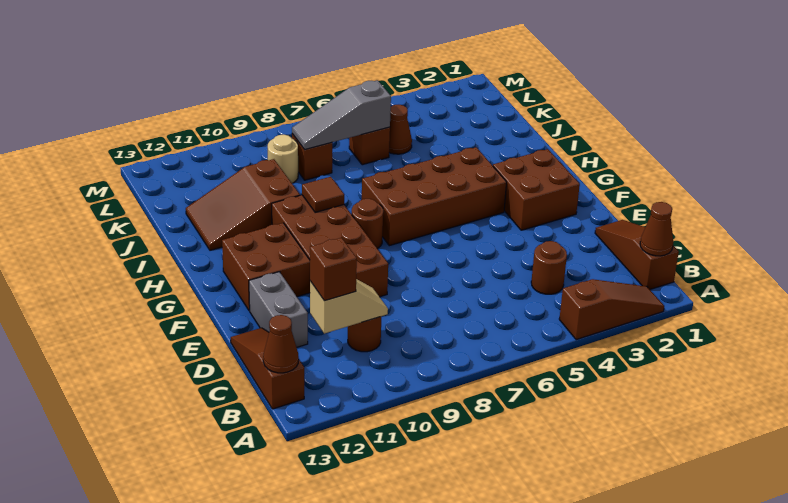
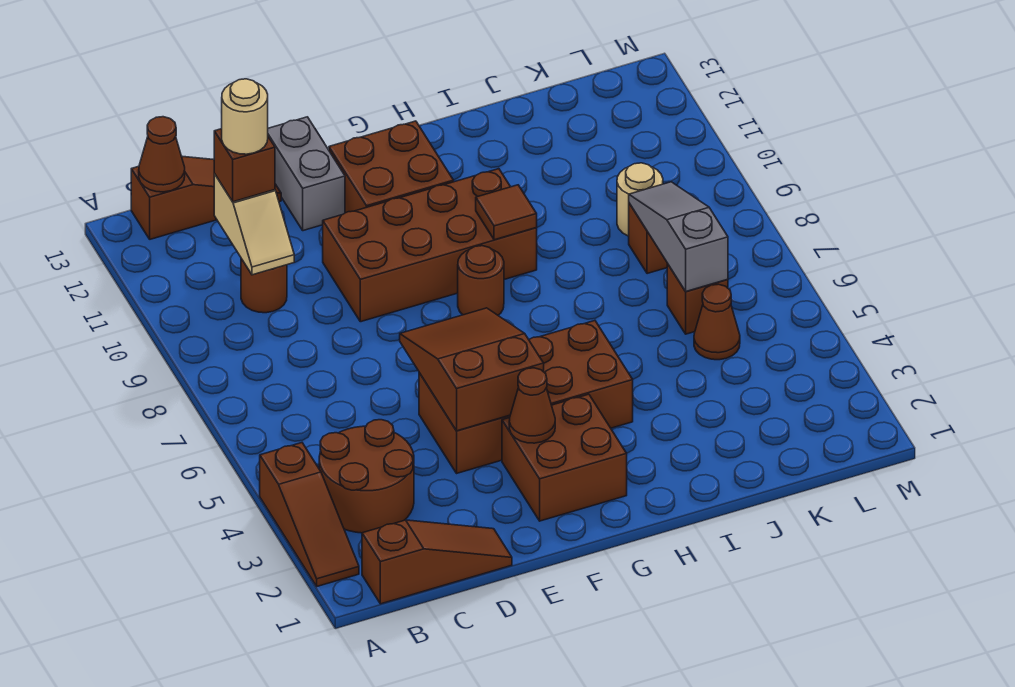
brown 1x1 cone [640,202,673,256] -> brown 1x1 cone moved to [509,368,555,443]
brown 1x1 round brick [531,241,567,294] -> brown 2x2 round brick [319,420,414,533]
none -> tan 1x1 round brick [222,79,268,154]
grey 1x2 brick [249,272,308,347] -> grey 1x2 brick turned to [268,117,345,231]
brown 2x4 brick [362,147,507,246] -> brown 2x4 brick turned to [419,321,633,473]
brown 2x3 slope [186,159,300,250] -> brown 2x3 slope moved to [400,308,544,431]

